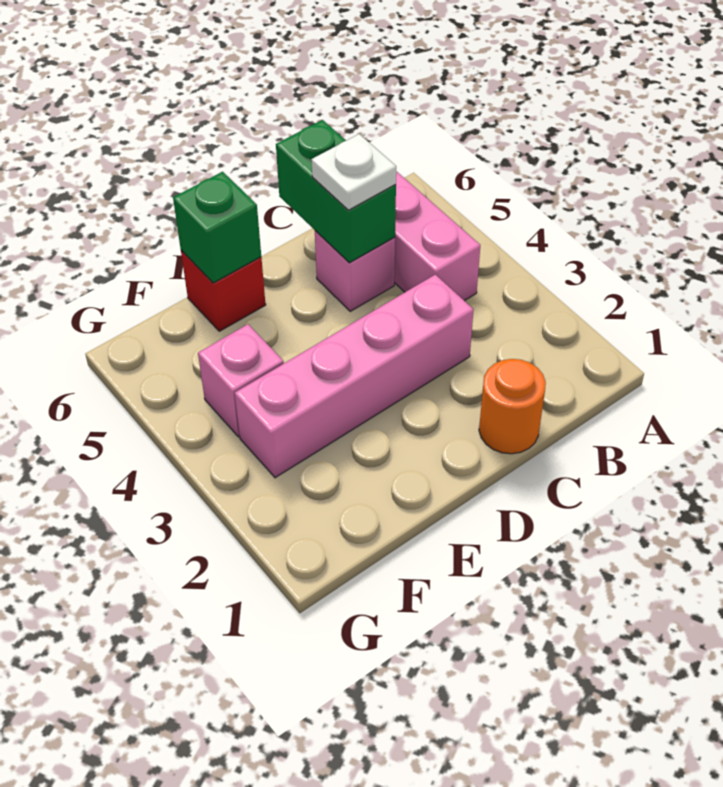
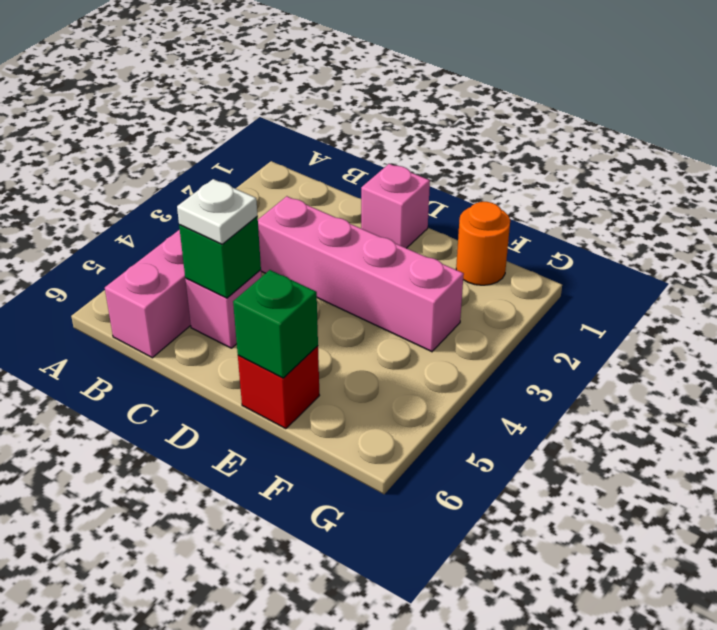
orange 1x1 round brick [479,359,546,454] -> orange 1x1 round brick moved to [456,202,510,285]
green 1x2 brick [276,120,396,263] -> green 1x1 brick [179,217,261,298]
pink 1x1 brick [198,324,284,437] -> pink 1x1 brick moved to [361,164,430,248]

